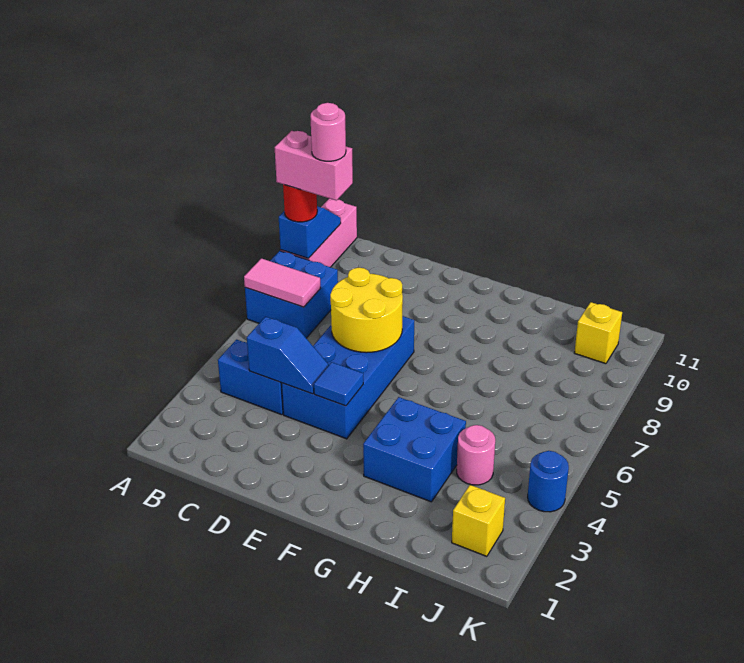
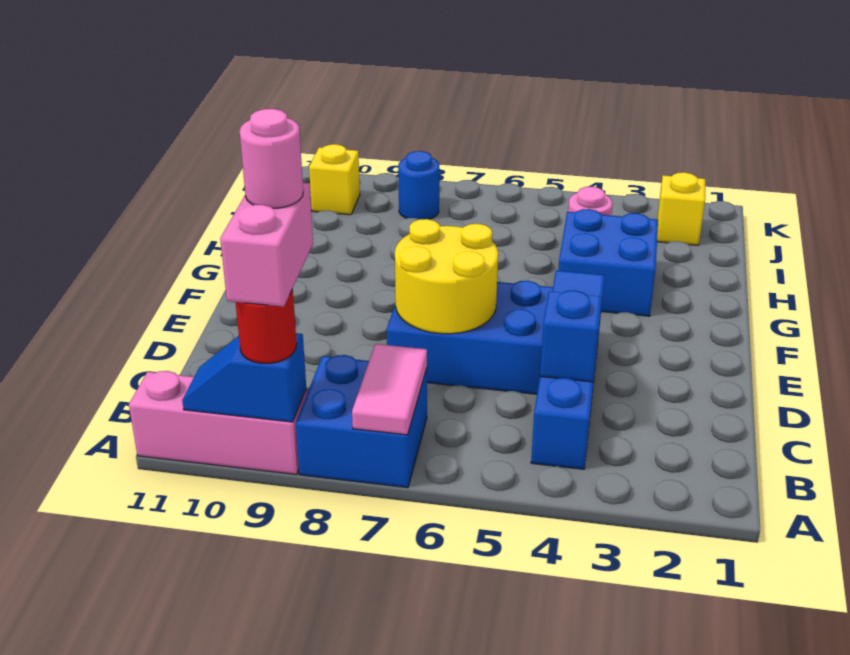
blue 1x1 round brick [528,451,569,512] -> blue 1x1 round brick moved to [398,151,439,219]

